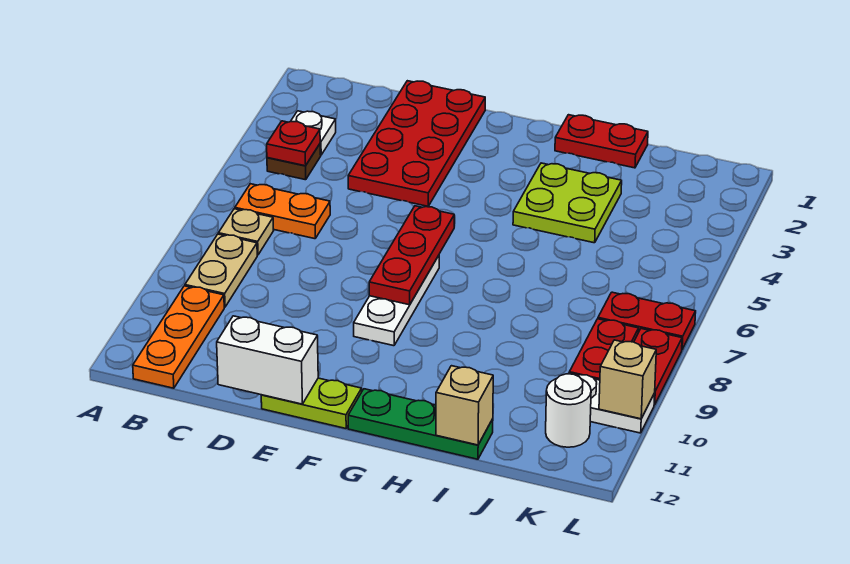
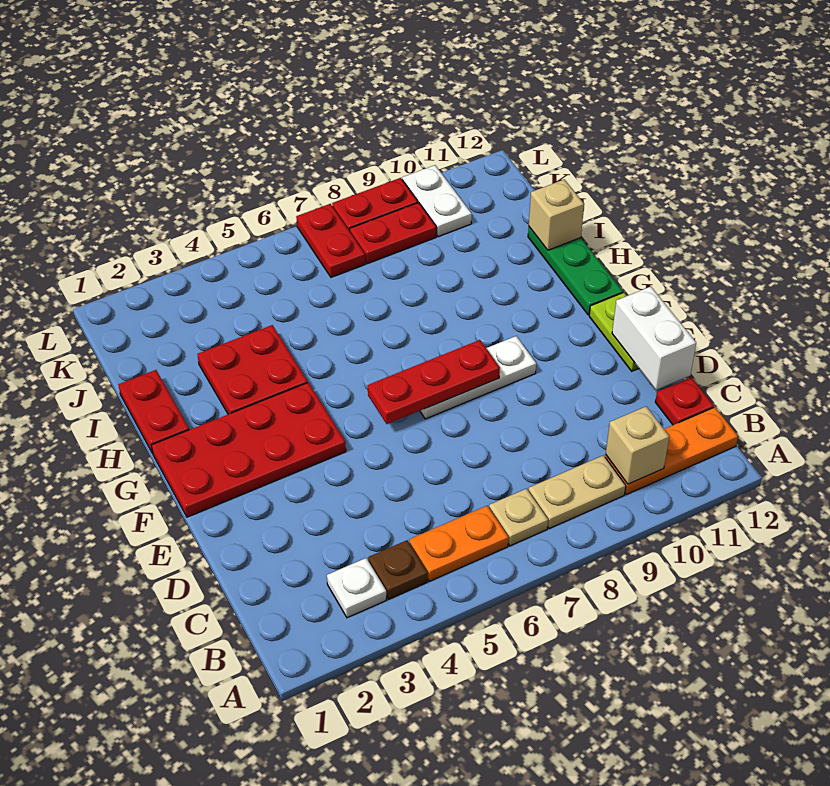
red 1x1 plate [267,121,320,166] -> red 1x1 plate moved to [655,377,714,425]
orange 1x2 plate [235,184,330,239] -> orange 1x2 plate turned to [409,506,509,581]
red 2x4 plate [348,81,485,206] -> red 2x4 plate moved to [151,383,346,517]
lime 2x2 plate [513,163,622,243] -> red 2x2 plate [197,325,308,414]
white 1x1 round brick [546,374,591,447] -> none
tan 1x1 brick [599,340,656,419] -> tan 1x1 brick moved to [606,406,669,484]

